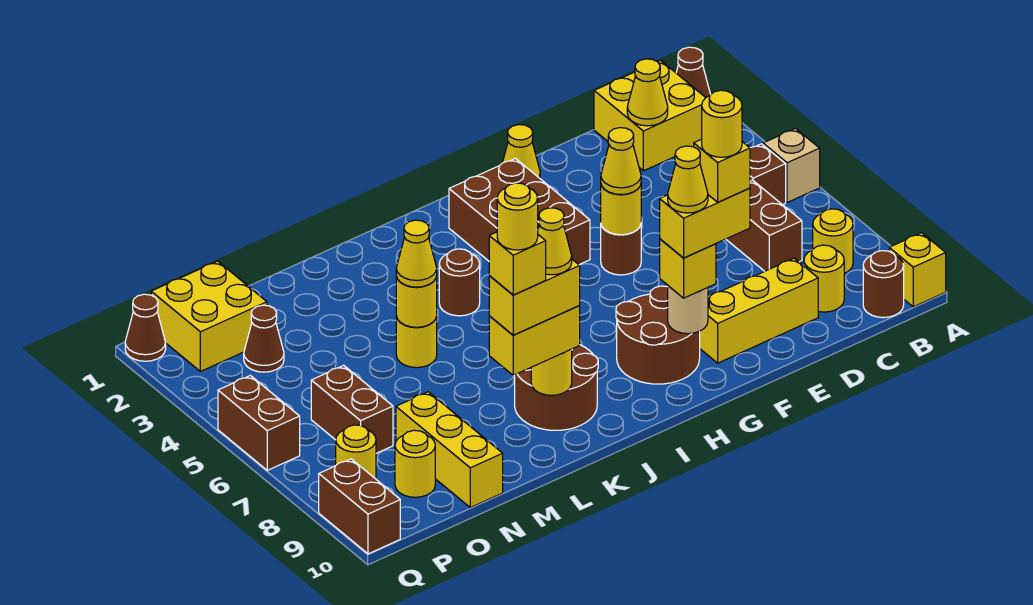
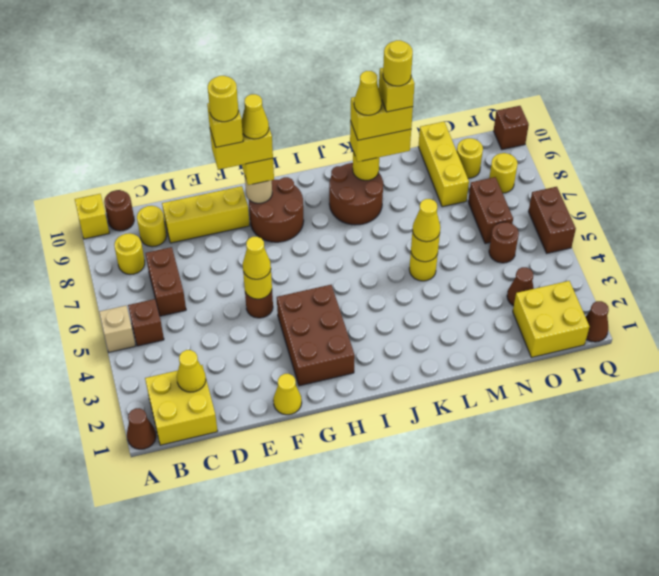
brown 1x1 round brick [439,249,480,316] -> brown 1x1 round brick moved to [489,222,519,263]
brown 1x2 brick [319,459,400,554] -> brown 1x1 brick [494,106,529,149]

